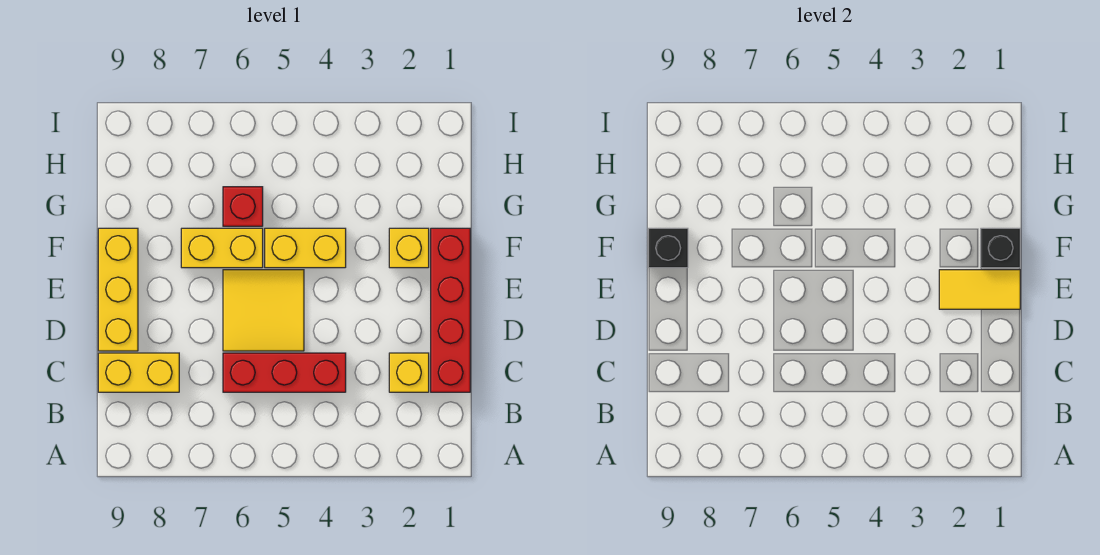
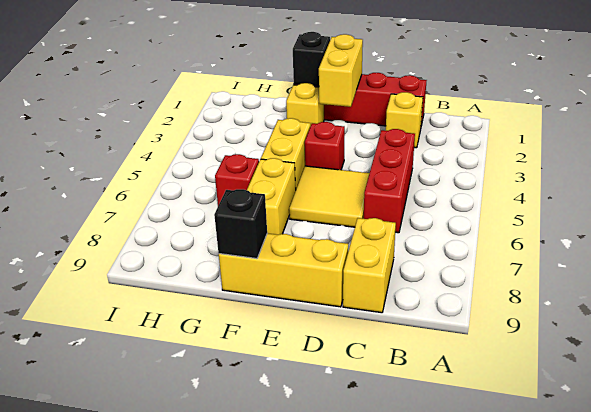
yellow 1x2 tile [939,270,1020,309] -> yellow 1x2 brick [319,34,363,107]
none -> red 1x1 brick [305,122,345,170]

